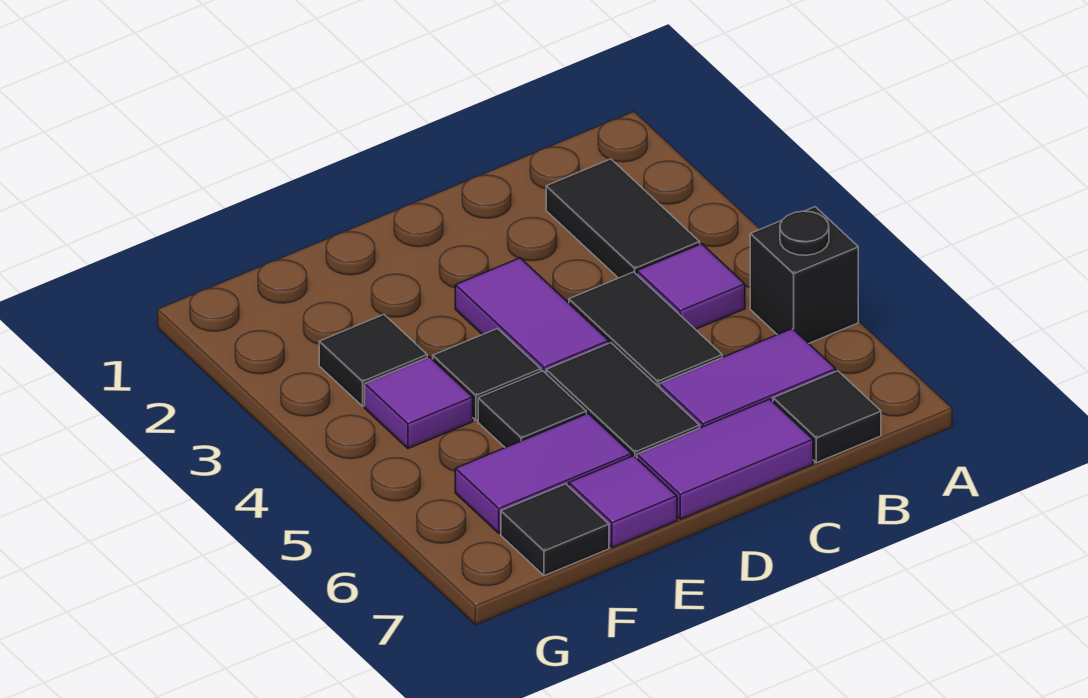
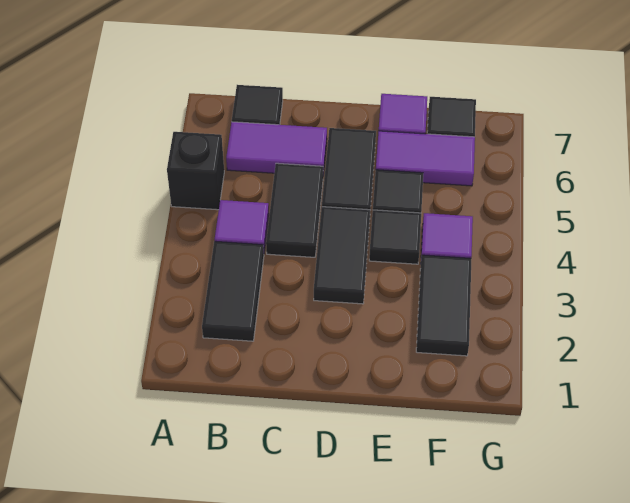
purple 1x2 tile [637,399,813,519] -> none
purple 1x2 tile [455,258,609,373] -> black 1x2 tile [314,207,370,304]
black 1x1 tile [319,315,427,406] -> black 1x2 tile [416,255,471,356]

